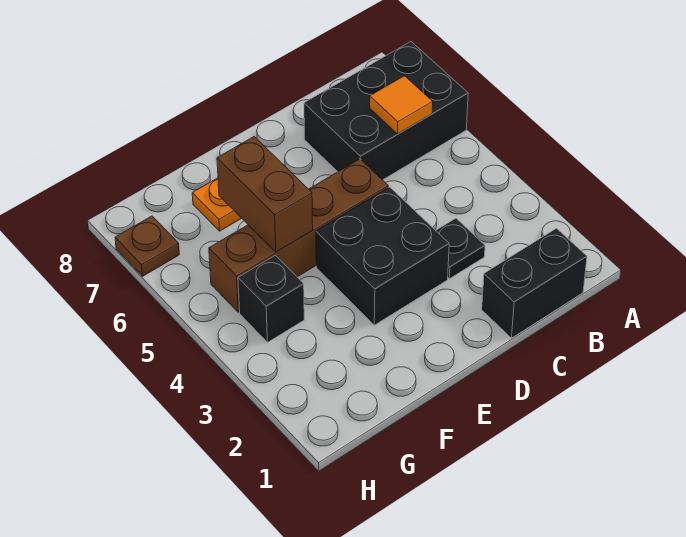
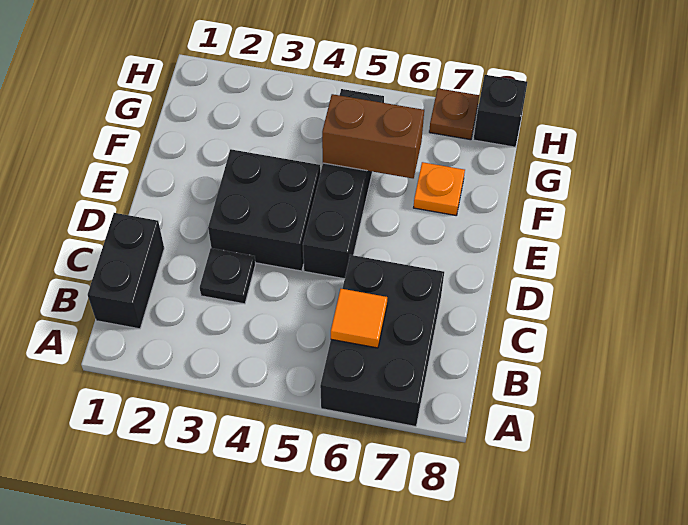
brown 1x4 brick [209,159,388,312] -> black 1x4 brick [303,89,384,279]
black 1x1 brick [238,255,304,342] -> black 1x1 brick moved to [473,75,527,147]

